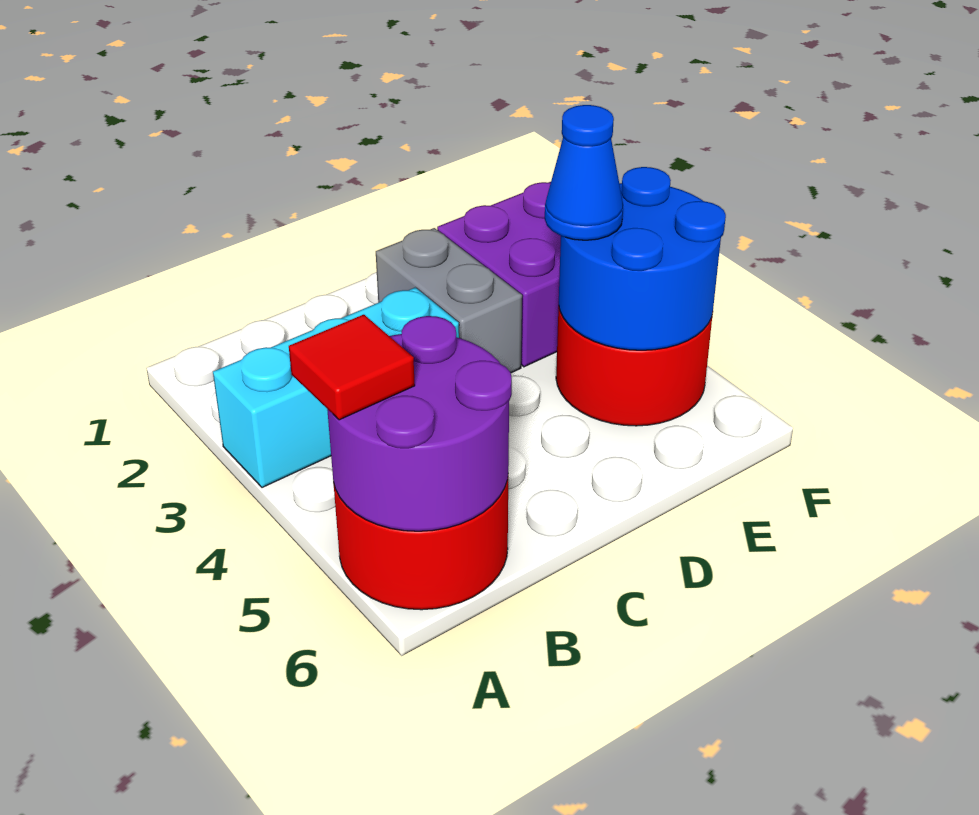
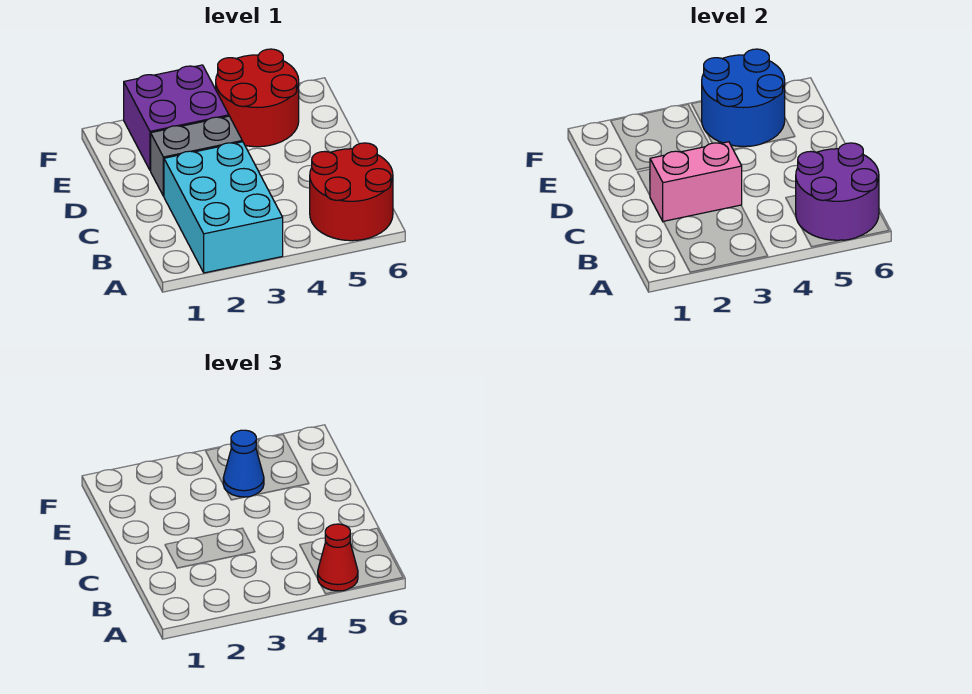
cyan 1x3 brick [213,287,459,488] -> cyan 2x3 brick [164,142,283,273]
red 1x1 tile [289,315,415,420] -> red 1x1 cone [317,524,358,591]
none -> pink 1x2 brick [650,142,742,222]

